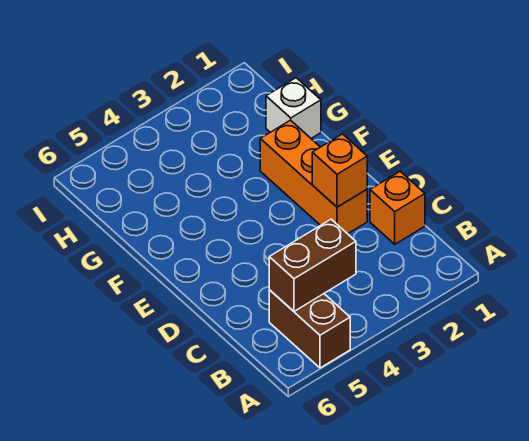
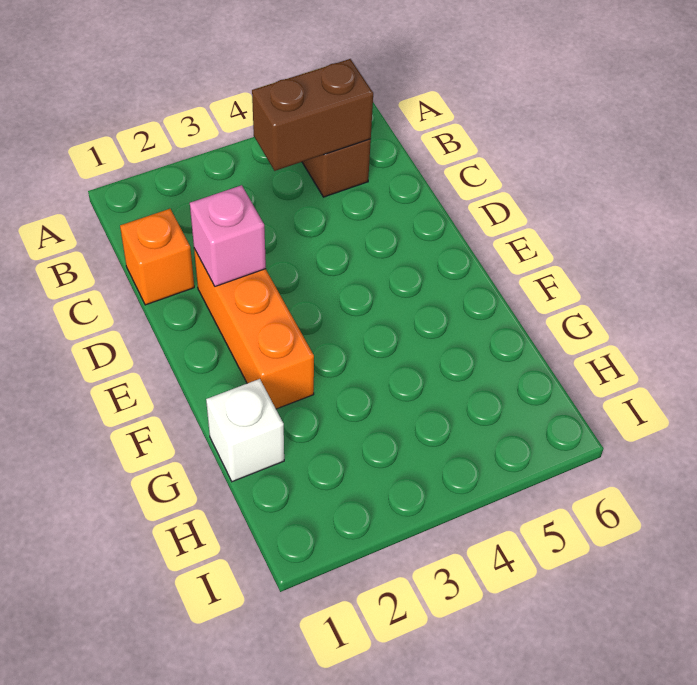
orange 1x1 brick [312,134,367,207] -> pink 1x1 brick [190,185,266,286]

